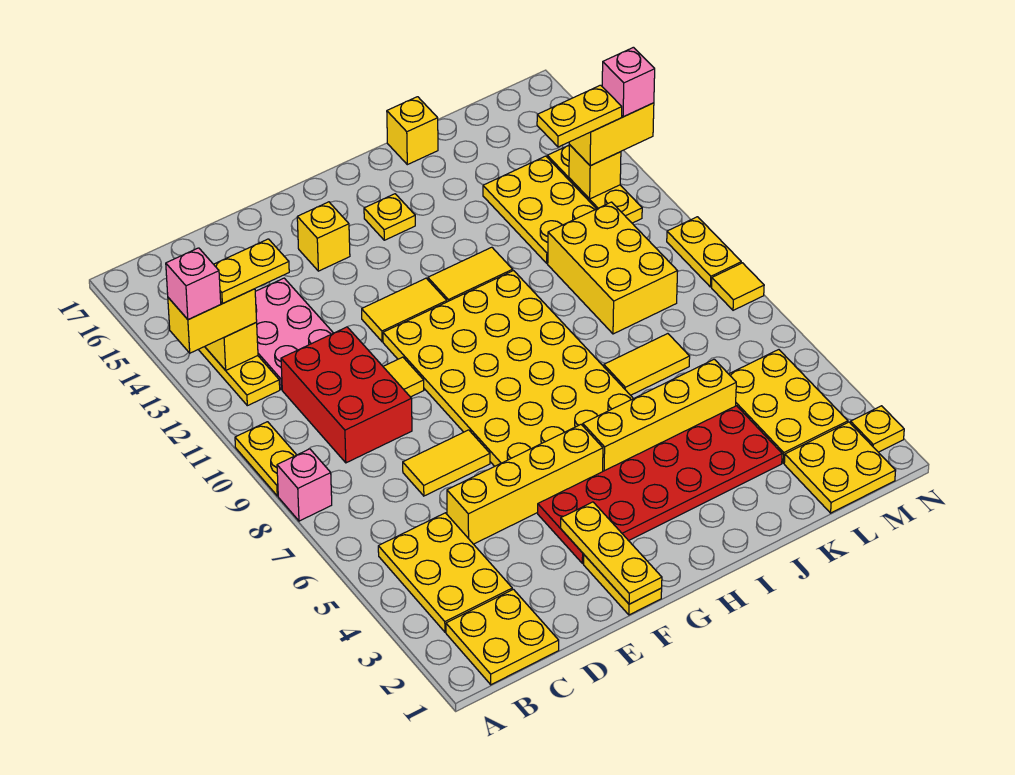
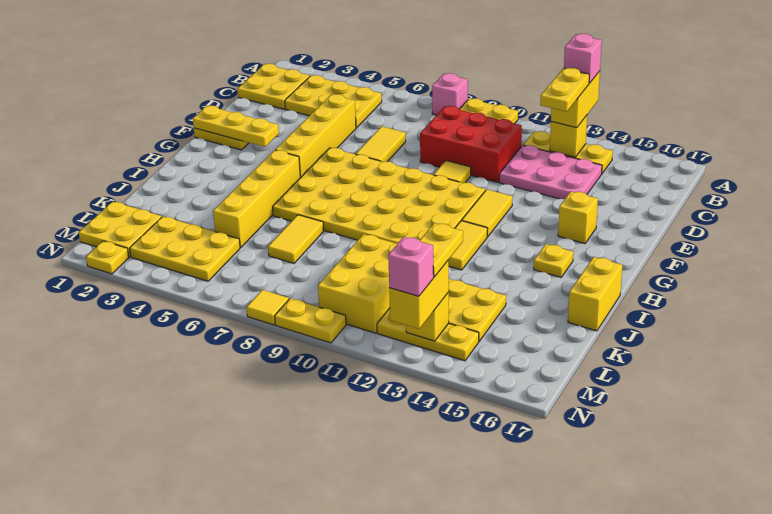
red 2x6 plate [538,406,782,564] -> none
yellow 1x1 brick [387,97,438,165] -> yellow 1x2 brick [568,257,622,331]
yellow 2x3 brick [548,202,678,334] -> yellow 2x3 brick turned to [318,234,398,333]

